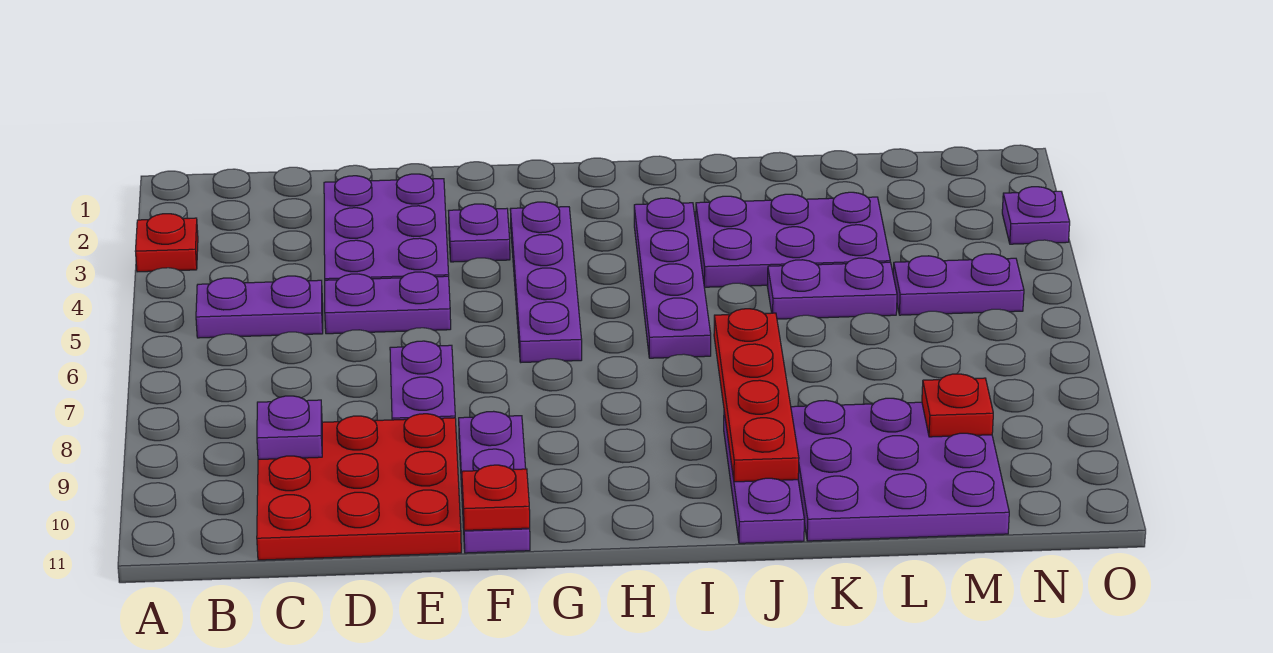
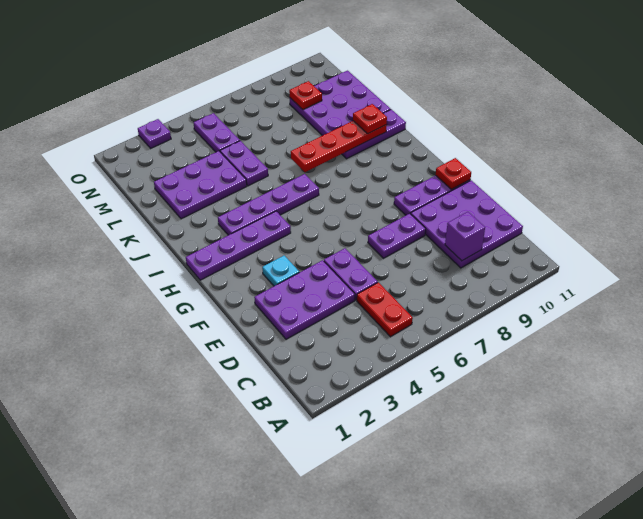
red 1x1 plate [136,214,198,272] -> red 1x1 plate moved to [353,104,387,134]
purple 1x2 plate [196,276,323,338] -> red 1x2 plate [357,282,413,337]
red 3x3 plate [257,414,461,560] -> purple 3x3 plate [411,180,523,268]
purple 1x1 plate [257,396,322,460] -> purple 1x1 brick [445,212,485,261]
purple 1x1 plate [449,204,510,262] -> cyan 1x1 plate [262,256,299,286]
purple 1x4 plate [510,202,582,362] -> purple 1x4 plate moved to [186,211,291,280]
purple 2x3 plate [696,192,890,287] -> purple 2x3 plate turned to [154,151,247,219]

